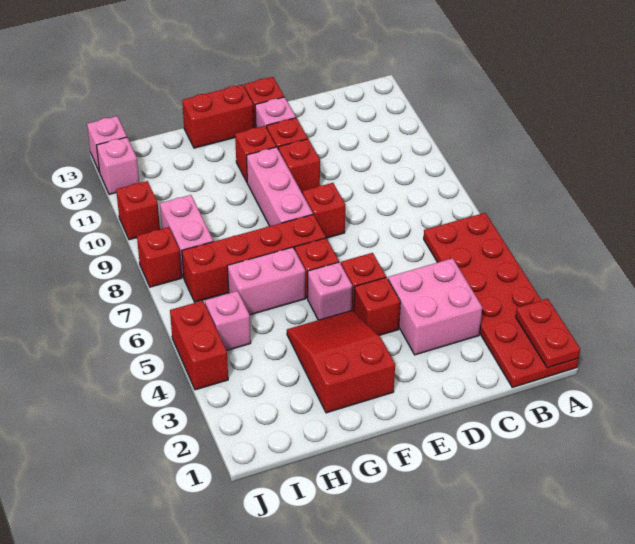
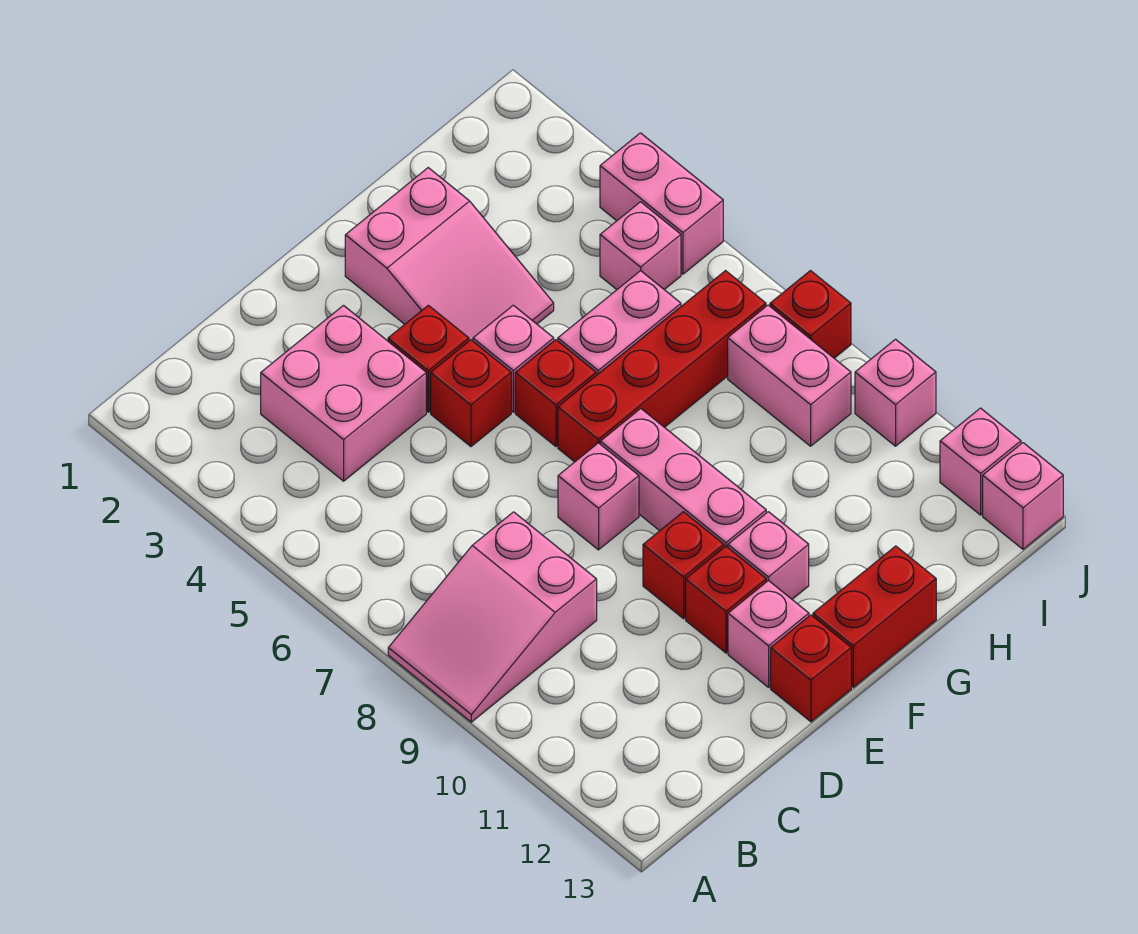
red 2x6 plate [424,213,579,387] -> none
red 1x2 plate [516,299,580,368] -> none
none -> pink 2x3 slope [388,512,597,722]
red 1x1 brick [303,183,345,238] -> pink 1x1 brick [558,443,639,550]
red 2x3 slope [287,310,395,413] -> pink 2x3 slope [345,168,554,341]
red 1x1 brick [235,126,276,182] -> pink 1x1 brick [728,512,809,599]
red 1x2 brick [170,301,228,390] -> pink 1x2 brick [600,133,723,274]
red 1x1 brick [116,181,160,240] -> pink 1x1 brick [855,339,936,446]

